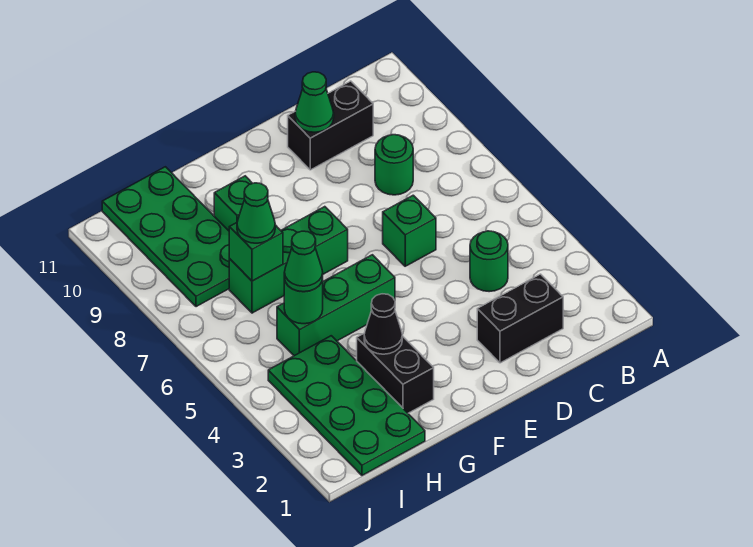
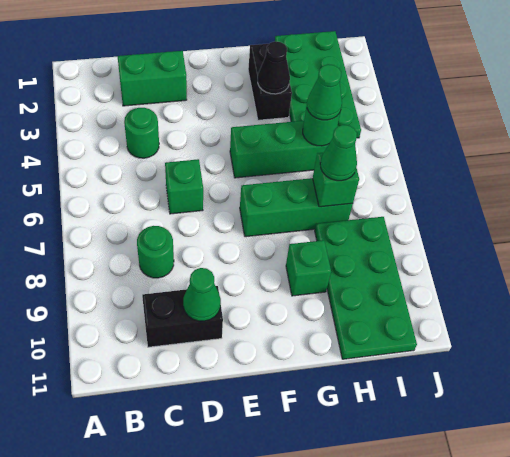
black 1x2 brick [477,274,563,363] -> green 1x2 brick [117,51,187,106]

